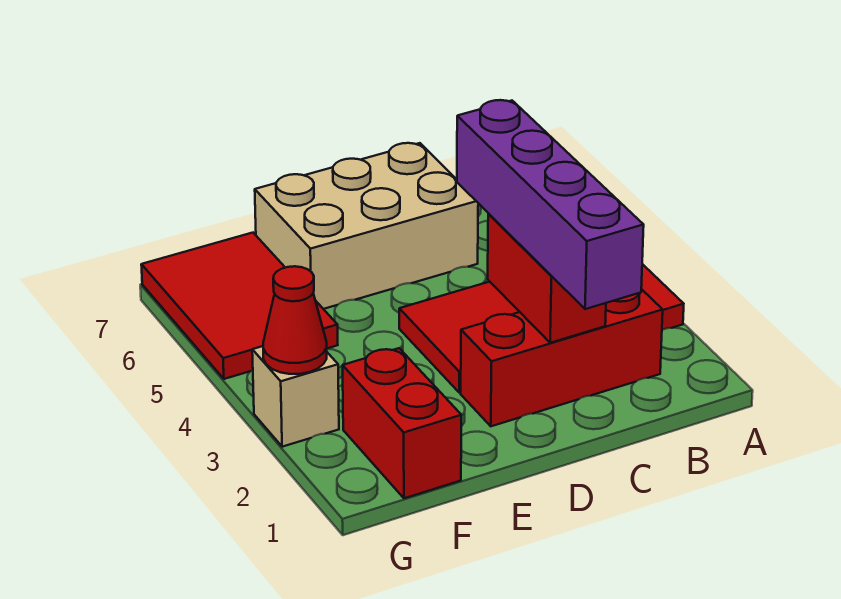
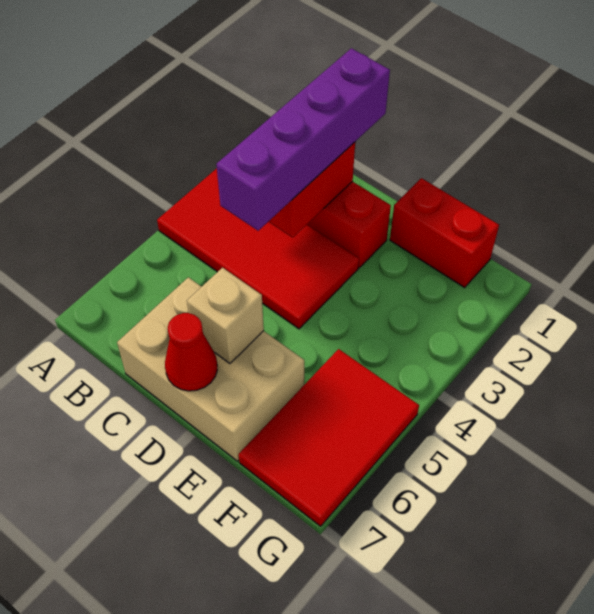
red 1x2 brick [343,348,461,498] -> red 1x2 brick turned to [390,178,499,288]
tan 1x1 brick [252,346,339,447] -> tan 1x1 brick moved to [187,268,264,364]
red 1x1 cone [263,266,327,374] -> red 1x1 cone moved to [165,313,217,391]

